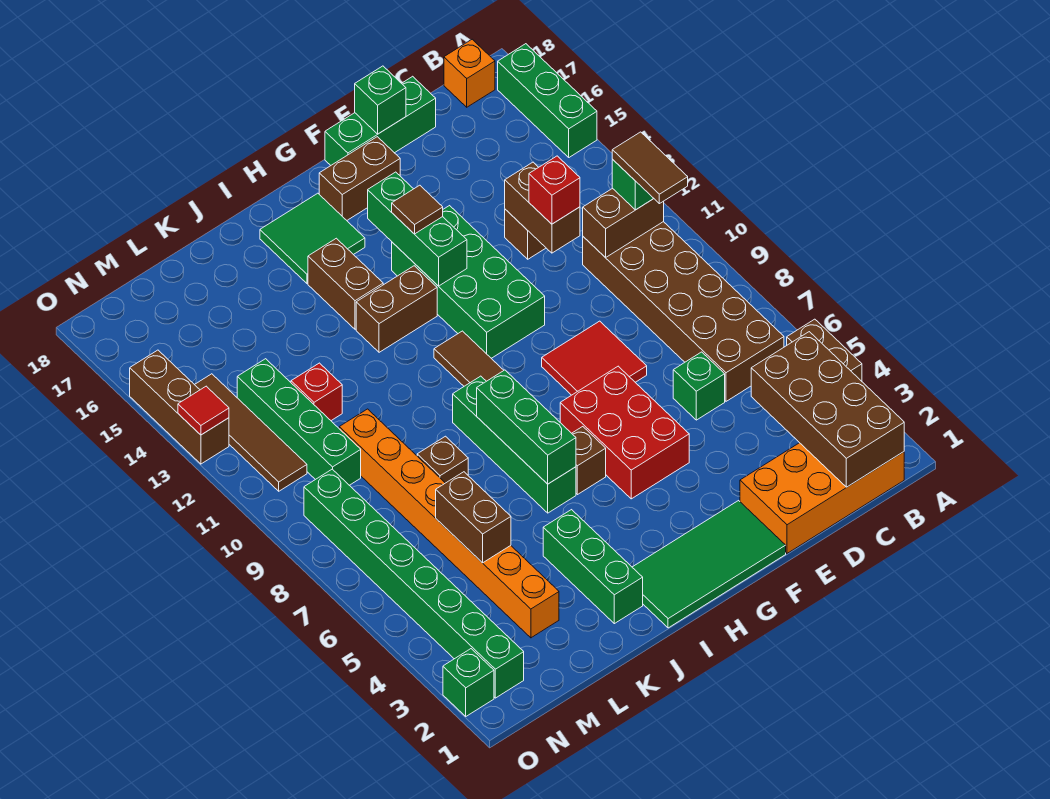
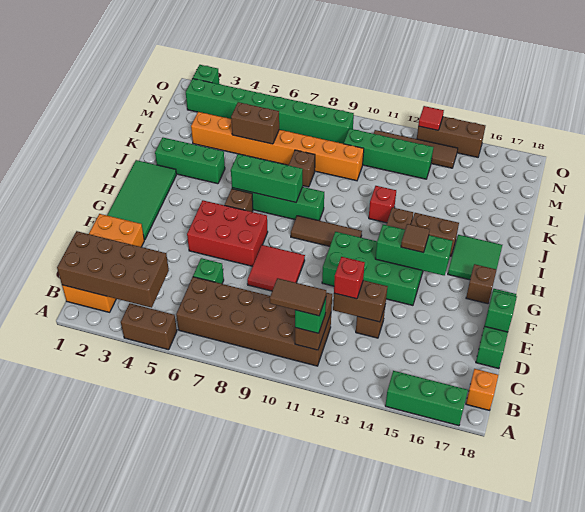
brown 1x2 brick [319,137,400,220] -> brown 1x1 brick [466,264,497,304]
red 1x1 brick [291,363,342,421] -> red 1x1 brick moved to [369,186,396,223]

